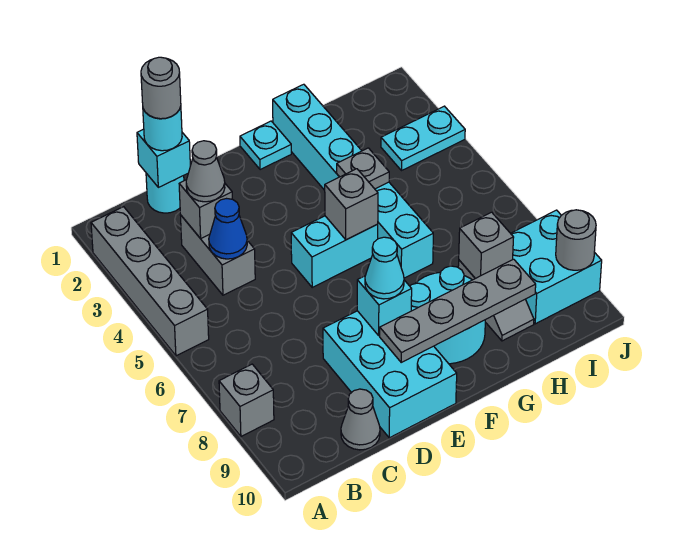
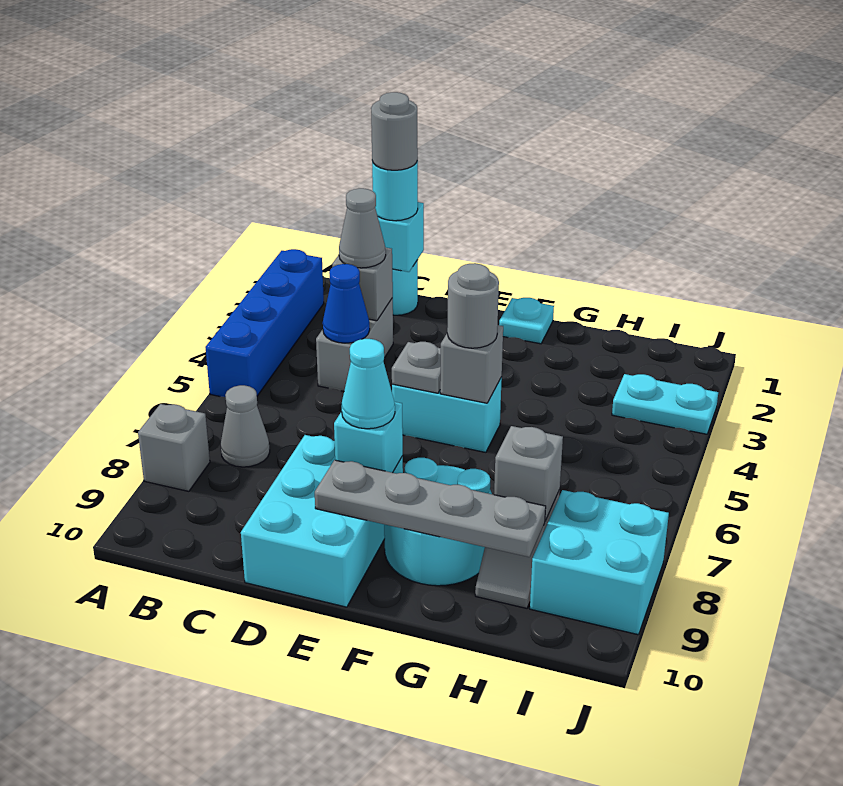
grey 1x4 brick [91,207,209,356] -> blue 1x4 brick [205,249,324,397]
grey 1x1 cone [341,389,380,450] -> grey 1x1 cone moved to [221,385,270,467]
cyan 1x6 brick [273,84,433,278] -> none
grey 1x1 plate [337,148,389,189] -> grey 1x1 plate moved to [392,342,441,393]
grey 1x1 round brick [556,210,596,270] -> grey 1x1 round brick moved to [447,263,499,348]

